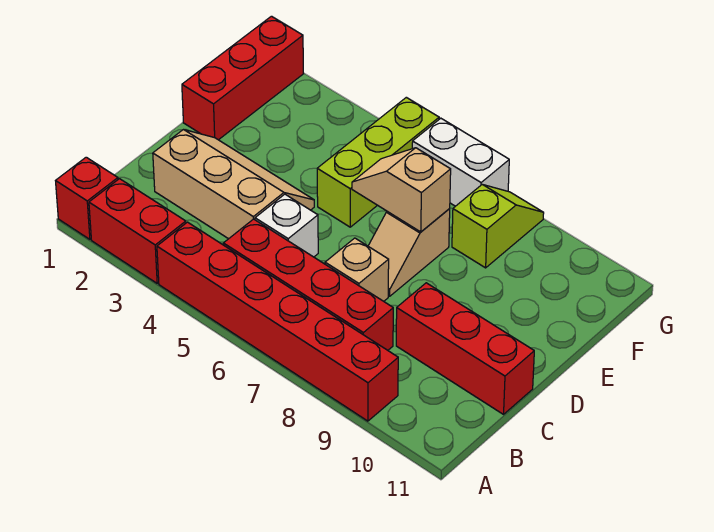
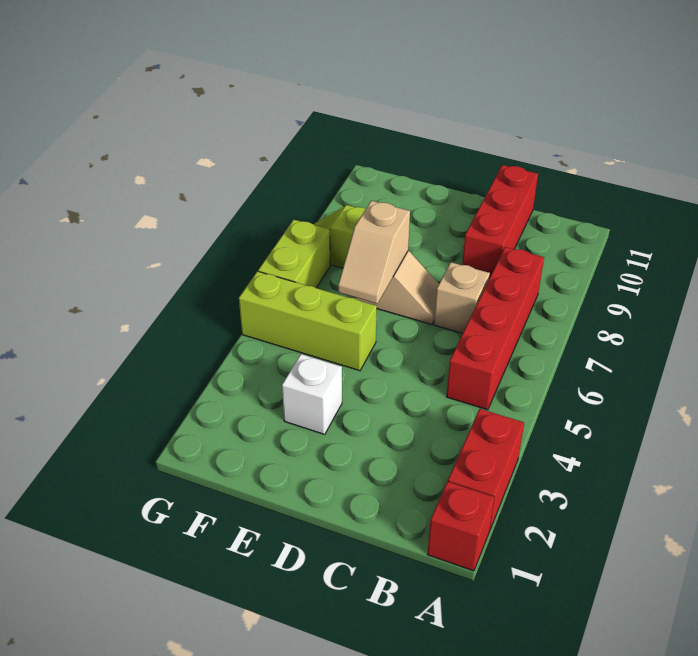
red 1x6 brick [157,222,398,421] -> none
tan 2x3 slope [153,130,314,239] -> none
white 1x1 brick [255,194,318,257] -> white 1x1 brick moved to [282,354,342,434]
red 1x3 brick [182,16,303,140] -> none
white 1x2 brick [412,118,509,206] -> lime 1x2 brick [258,220,330,288]

